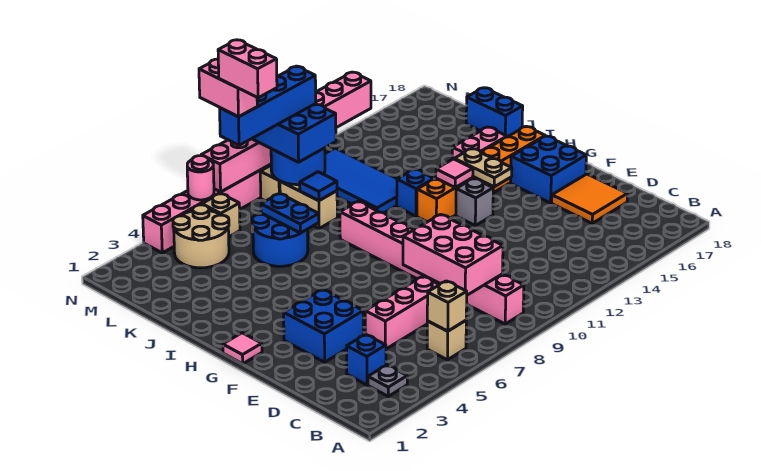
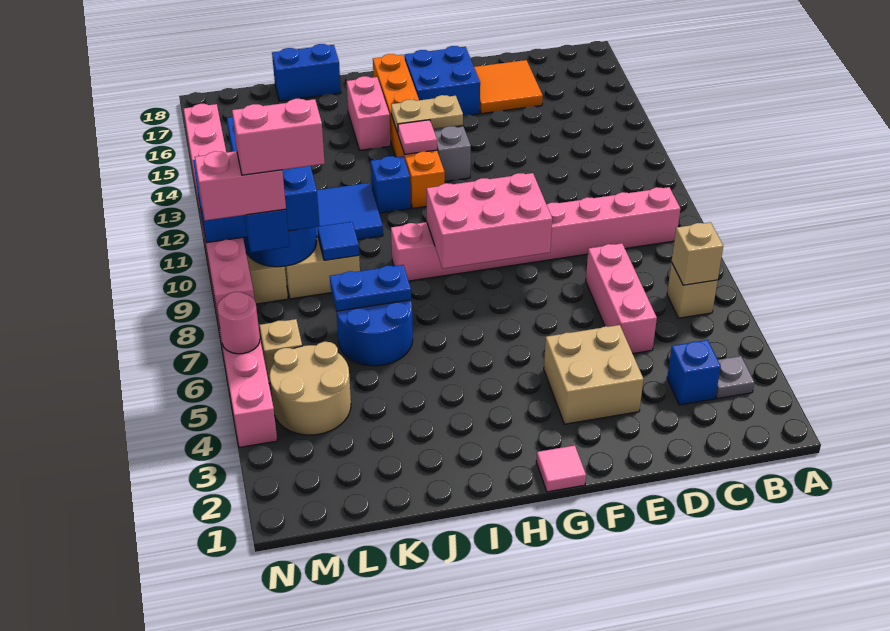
pink 2x3 brick [403,214,503,295] -> pink 2x3 brick moved to [426,173,552,269]
blue 2x2 brick [284,289,363,362] -> tan 2x2 brick [544,325,644,424]

